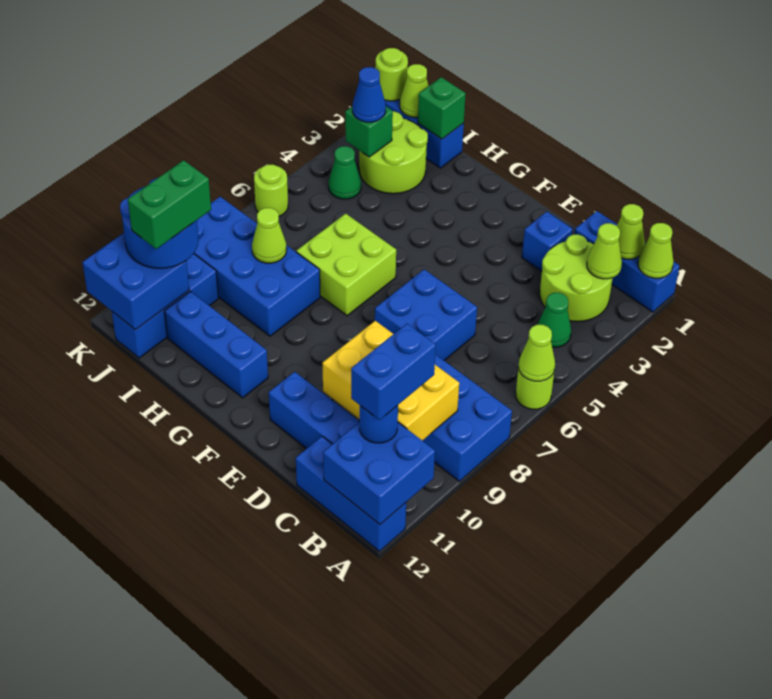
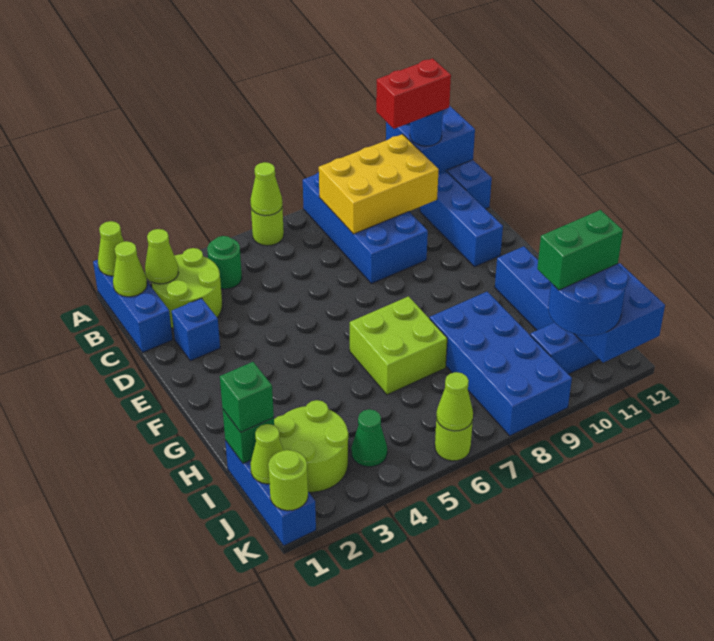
green 1x1 cone [538,293,571,347] -> green 1x1 round brick [207,236,242,289]
yellow 2x3 brick [322,321,459,441] -> yellow 2x3 brick turned to [319,134,439,234]
blue 1x2 brick [351,324,436,420] -> red 1x2 brick [376,58,451,129]
blue 2x2 brick [375,269,477,360] -> none
lime 1x1 cone [252,208,287,263] -> lime 1x1 cone moved to [436,372,473,431]
green 1x1 brick [345,106,393,157] -> green 1x1 brick moved to [220,362,274,432]
blue 1x1 cone [353,67,386,122] -> none

